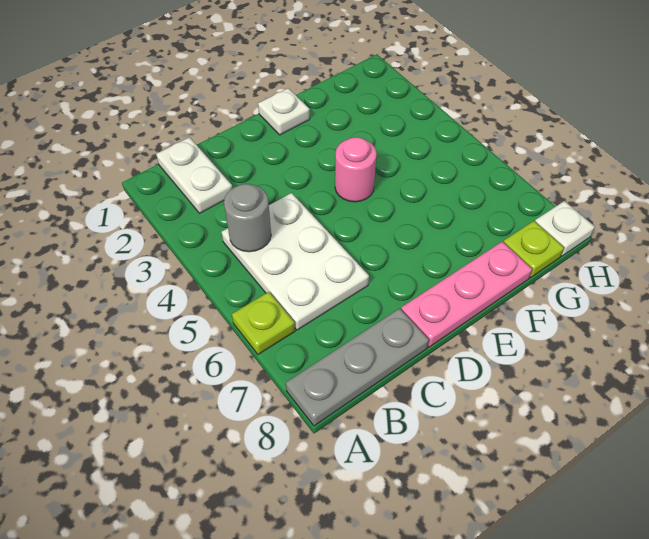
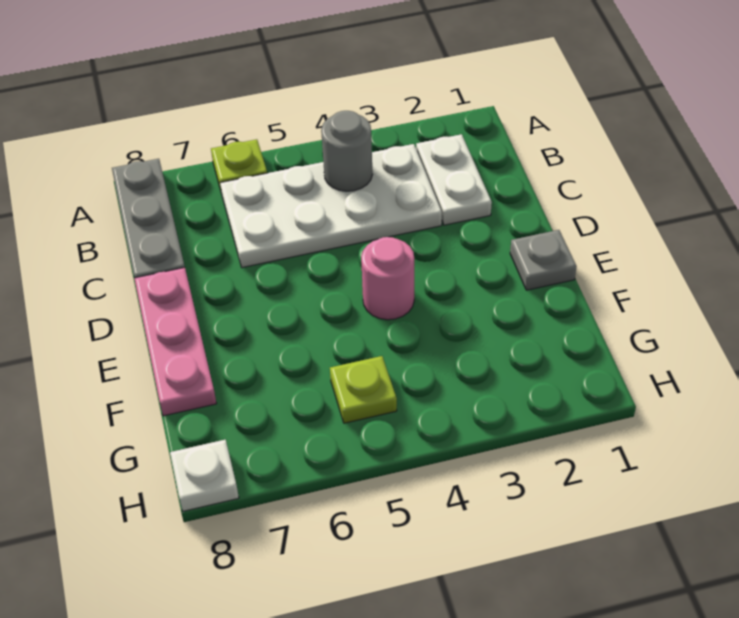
white 1x2 plate [156,137,232,213] -> white 1x2 plate turned to [416,134,492,225]
white 2x3 plate [221,193,369,330] -> white 2x4 plate [220,144,442,268]
white 1x1 plate [258,88,310,135] -> grey 1x1 plate [510,230,577,290]
lime 1x1 plate [504,221,564,278] -> lime 1x1 plate moved to [330,356,397,423]

